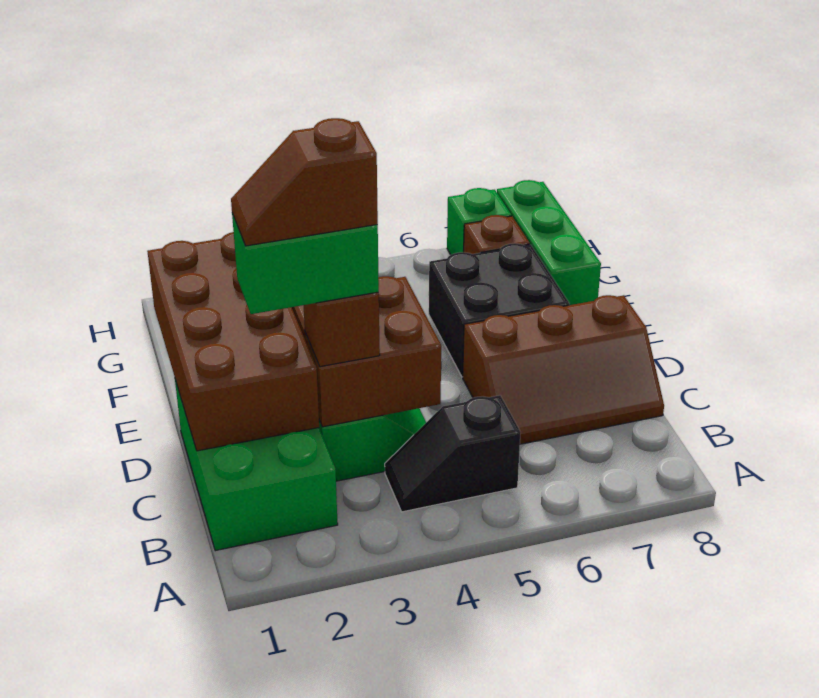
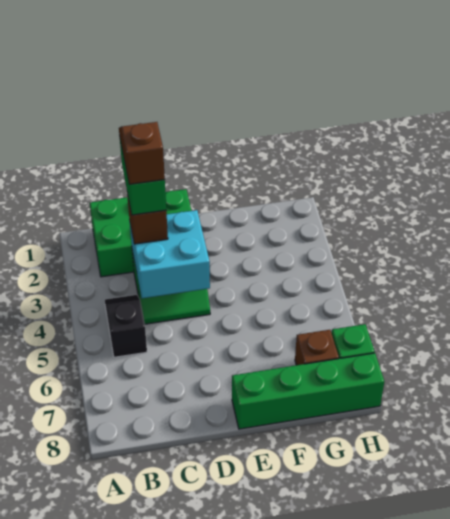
brown 2x4 brick [147,232,319,451] -> none
brown 2x2 brick [292,276,441,427] -> cyan 2x2 brick [130,210,210,298]
brown 2x3 slope [463,295,664,444] -> none
black 2x2 brick [429,243,570,377] -> none
green 1x3 brick [497,180,601,305] -> green 1x4 brick [232,353,384,429]

